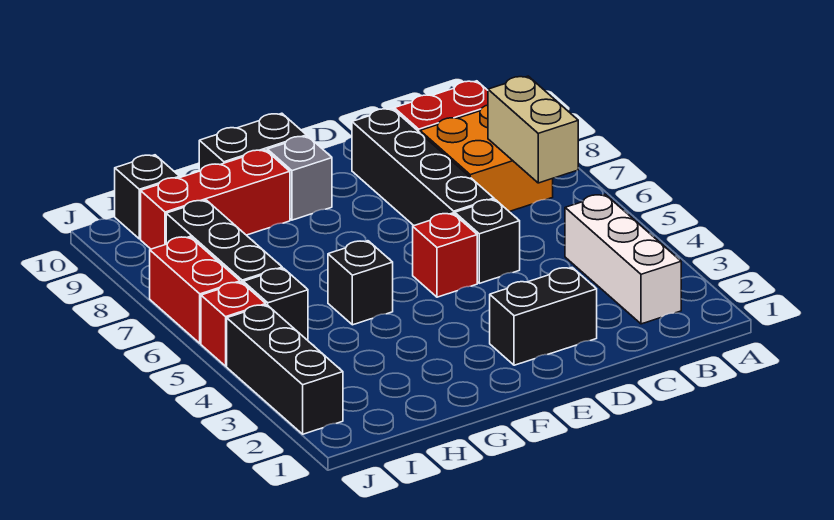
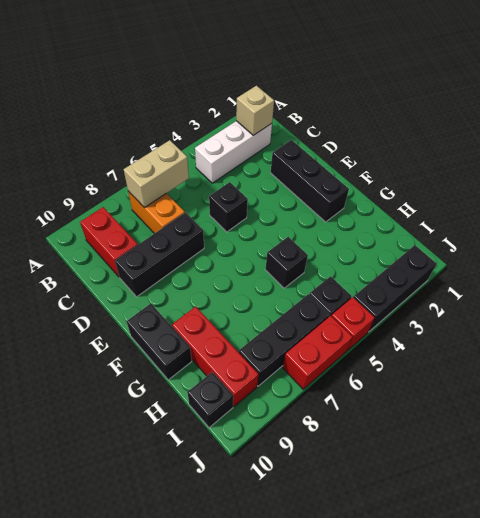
none -> tan 1x1 brick [236,86,274,135]
orange 2x2 brick [420,105,553,212] -> orange 1x2 brick [128,191,185,234]
black 1x2 brick [490,268,597,365] -> black 1x3 brick [271,140,349,222]
black 1x4 brick [352,109,494,225] -> black 1x3 brick [115,212,204,297]
red 1x1 brick [413,213,477,297] -> none
grey 1x1 brick [267,136,332,220] -> none

